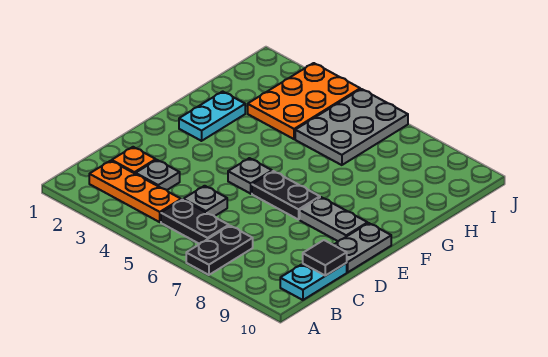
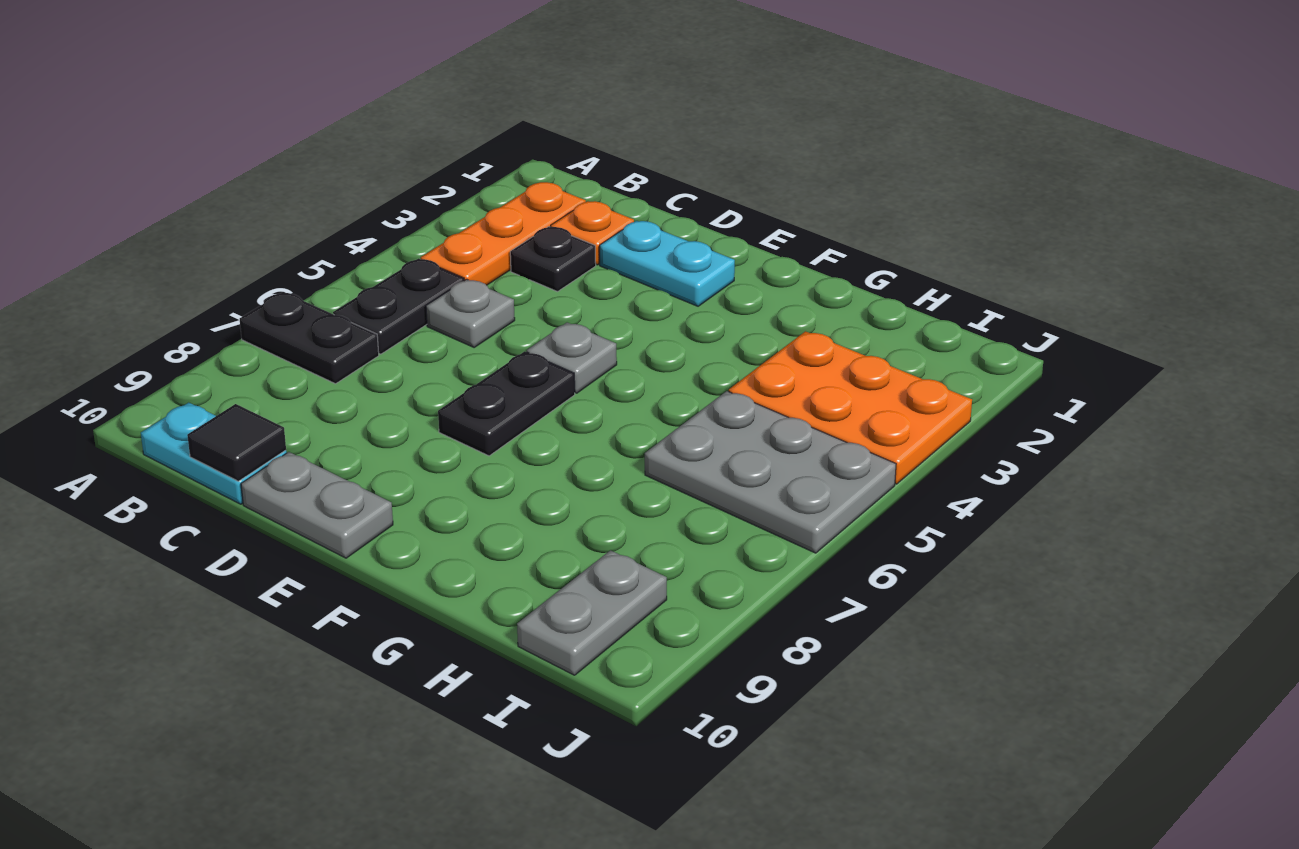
grey 1x1 plate [136,160,180,190] -> black 1x1 plate [510,227,596,292]
grey 1x2 plate [300,197,368,241] -> grey 1x2 plate moved to [517,550,667,675]
cyan 1x2 plate [179,91,245,141] -> cyan 1x2 plate moved to [600,221,735,306]

